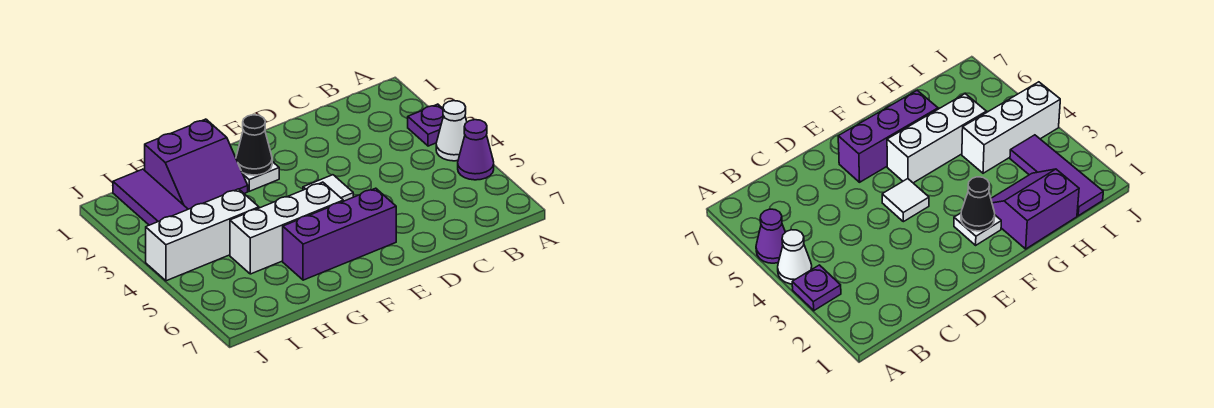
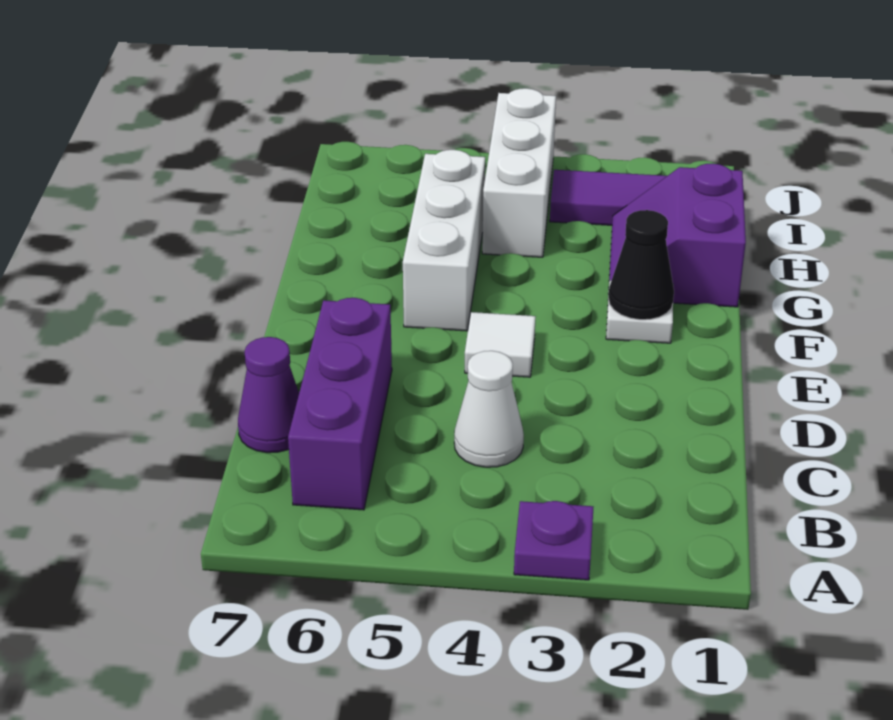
white 1x1 cone [436,101,467,161] -> white 1x1 cone moved to [454,351,524,467]
purple 1x1 cone [458,120,494,180] -> purple 1x1 cone moved to [238,337,299,453]
purple 1x3 brick [283,188,396,280] -> purple 1x3 brick moved to [288,298,392,510]

